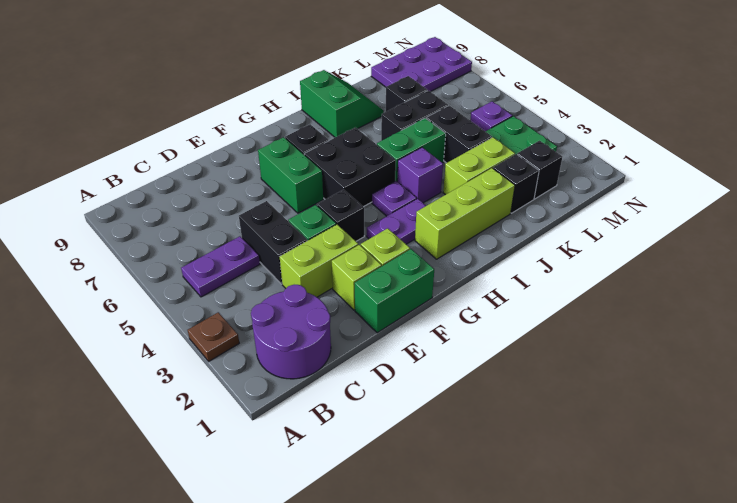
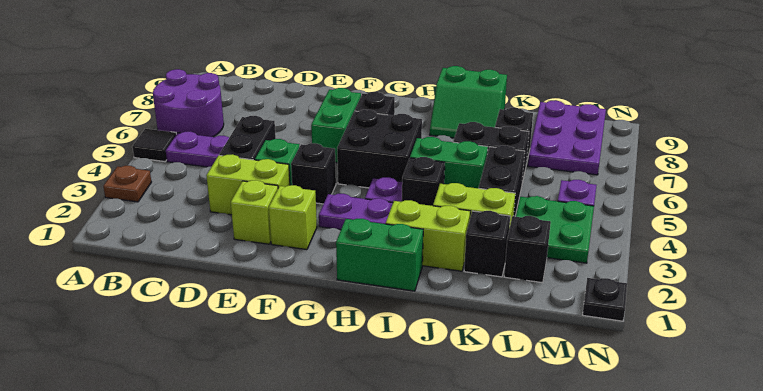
none -> black 1x1 tile [132,129,176,162]
purple 2x2 round brick [251,285,331,379] -> purple 2x2 round brick moved to [153,69,224,137]
green 1x2 brick [355,249,434,333] -> green 1x2 brick moved to [336,219,423,291]
lime 1x3 brick [415,168,515,259] -> lime 1x2 brick [386,200,470,271]
purple 1x1 brick [397,147,443,203] -> black 1x1 brick [402,157,445,206]
green 2x2 slope [300,70,384,137] -> green 2x2 slope turned to [430,66,507,138]
purple 2x3 plate [371,37,472,92] -> purple 2x3 plate turned to [528,100,606,175]
none -> black 1x1 plate [583,278,627,321]

